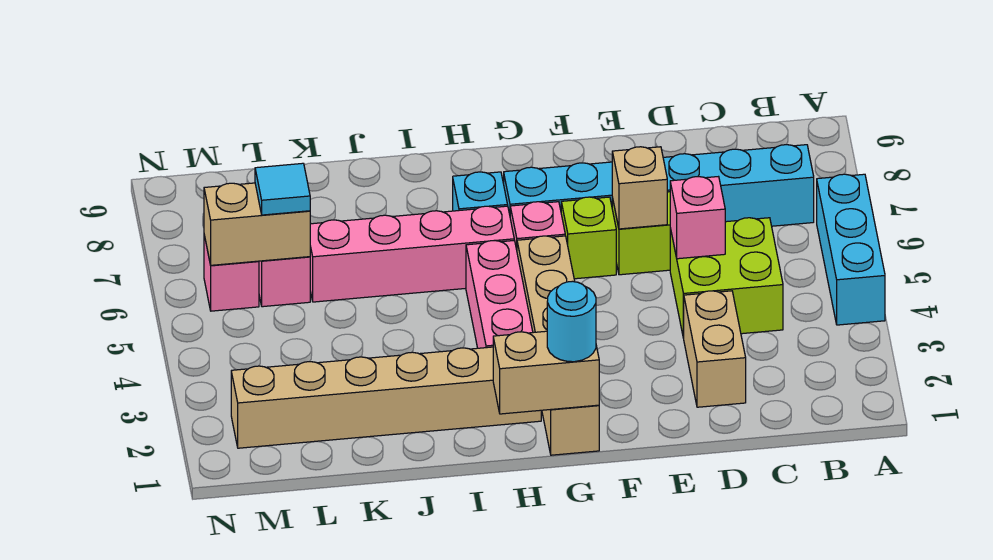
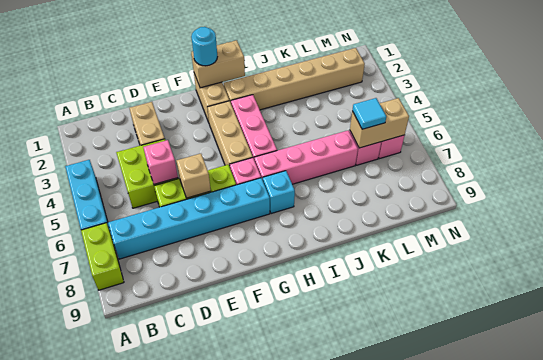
none -> lime 1x2 brick [81,223,124,290]

